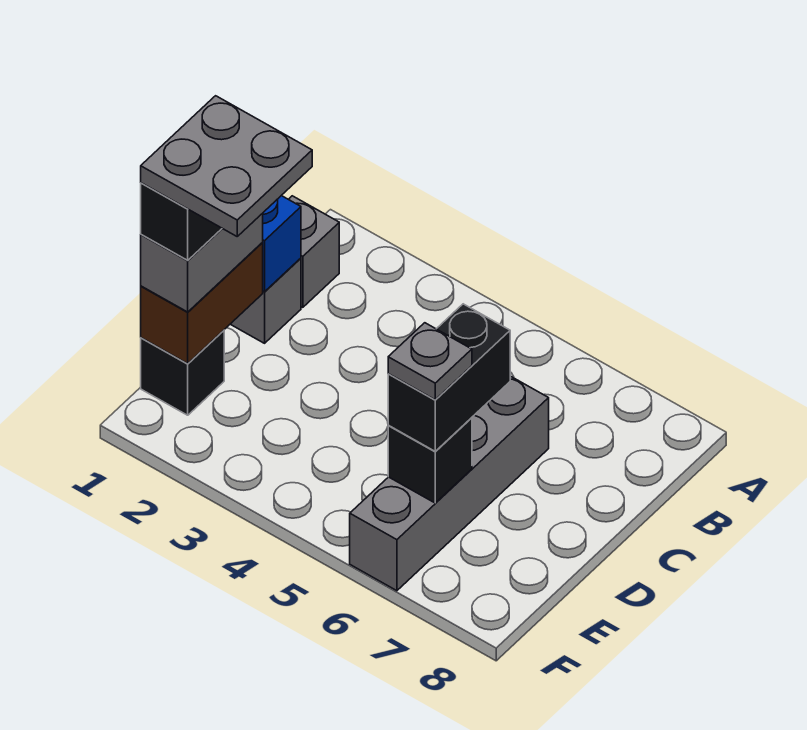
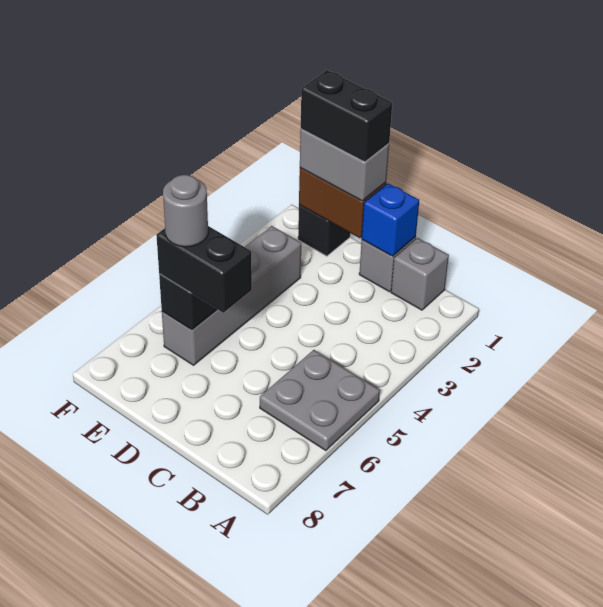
grey 1x4 brick [350,376,549,591] -> grey 1x4 brick turned to [162,226,301,365]
grey 2x2 plate [141,96,312,236] -> grey 2x2 plate moved to [260,350,380,451]
grey 1x1 plate [388,323,472,400] -> grey 1x1 round brick [163,175,208,247]

